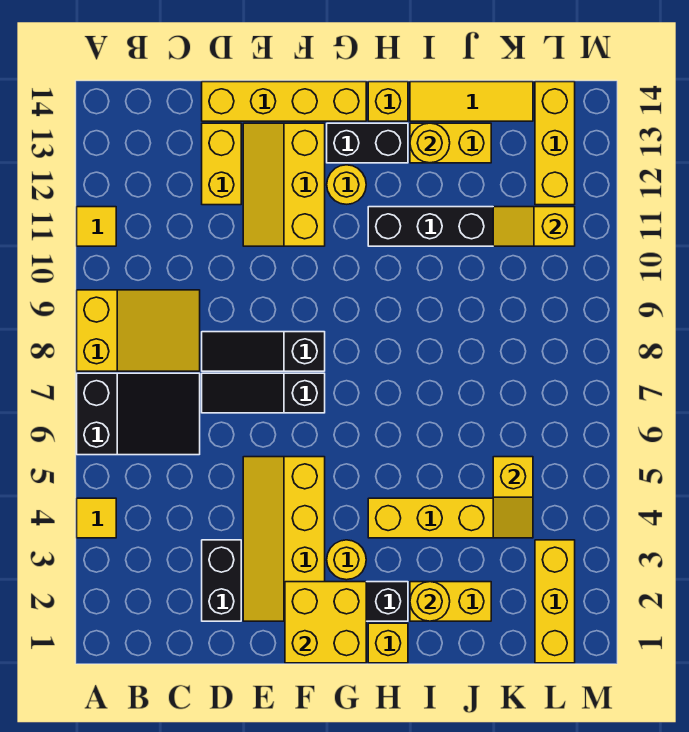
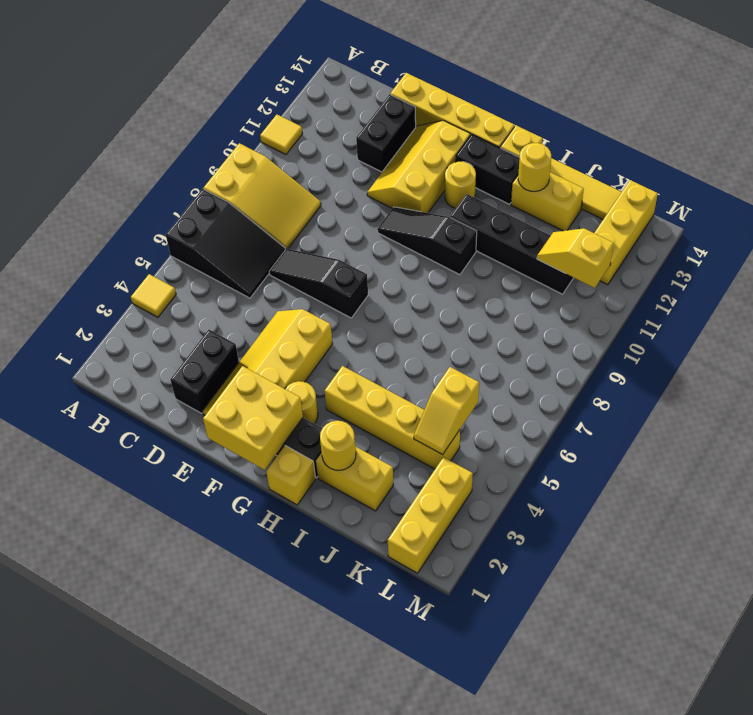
black 1x3 slope [202,332,325,371] -> black 1x3 slope moved to [377,207,477,275]
yellow 1x2 brick [202,123,241,205] -> black 1x2 brick [356,94,416,172]

